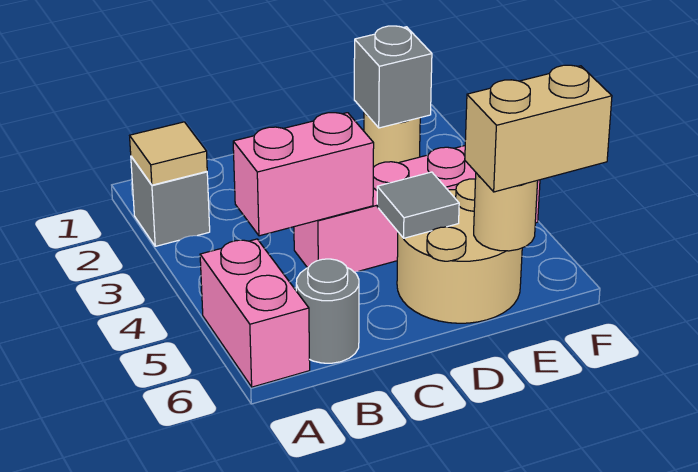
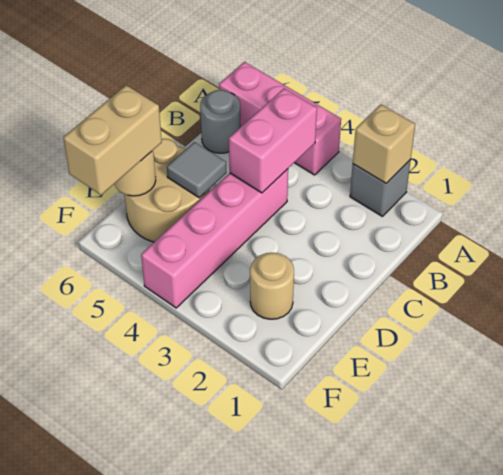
tan 1x1 tile [130,122,207,185] -> tan 1x1 brick [353,105,415,183]
pink 1x2 brick [200,239,310,387] -> pink 1x3 brick [219,62,341,175]
grey 1x1 brick [354,26,432,128] -> none

